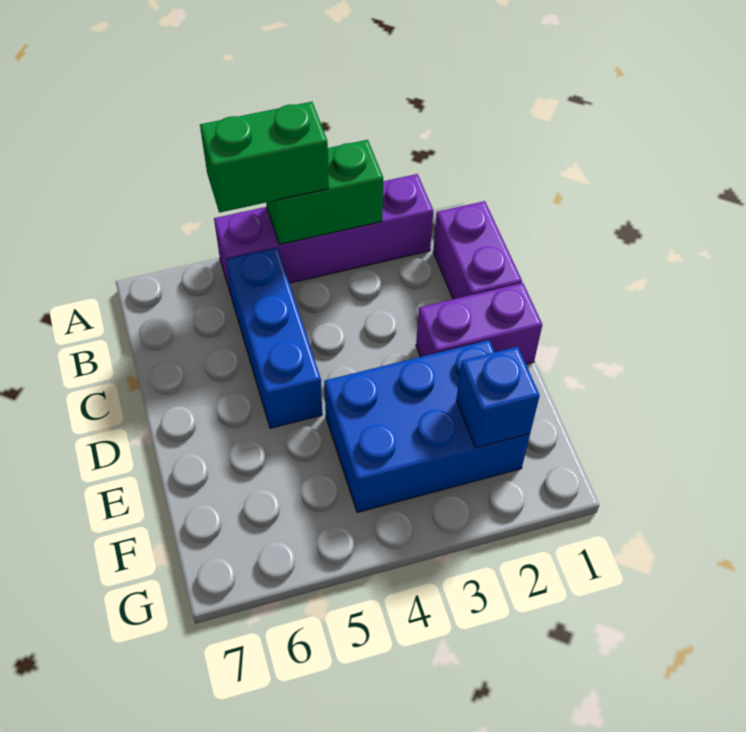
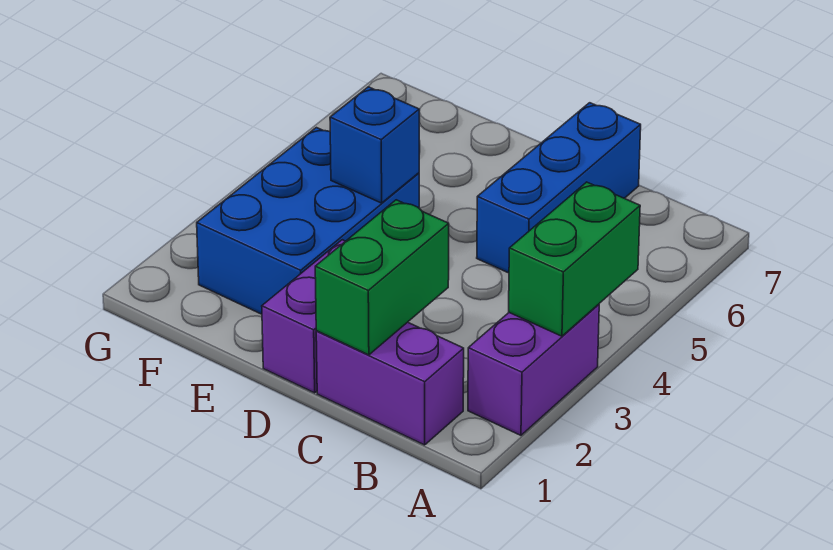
purple 1x4 brick [214,174,433,294] -> purple 1x2 brick [468,304,599,435]
green 1x2 brick [200,102,329,213] -> green 1x2 brick moved to [315,200,449,355]
blue 1x3 brick [226,248,322,428] -> blue 1x3 brick turned to [477,103,641,273]
blue 1x1 brick [456,347,540,448] -> blue 1x1 brick moved to [330,87,419,203]

